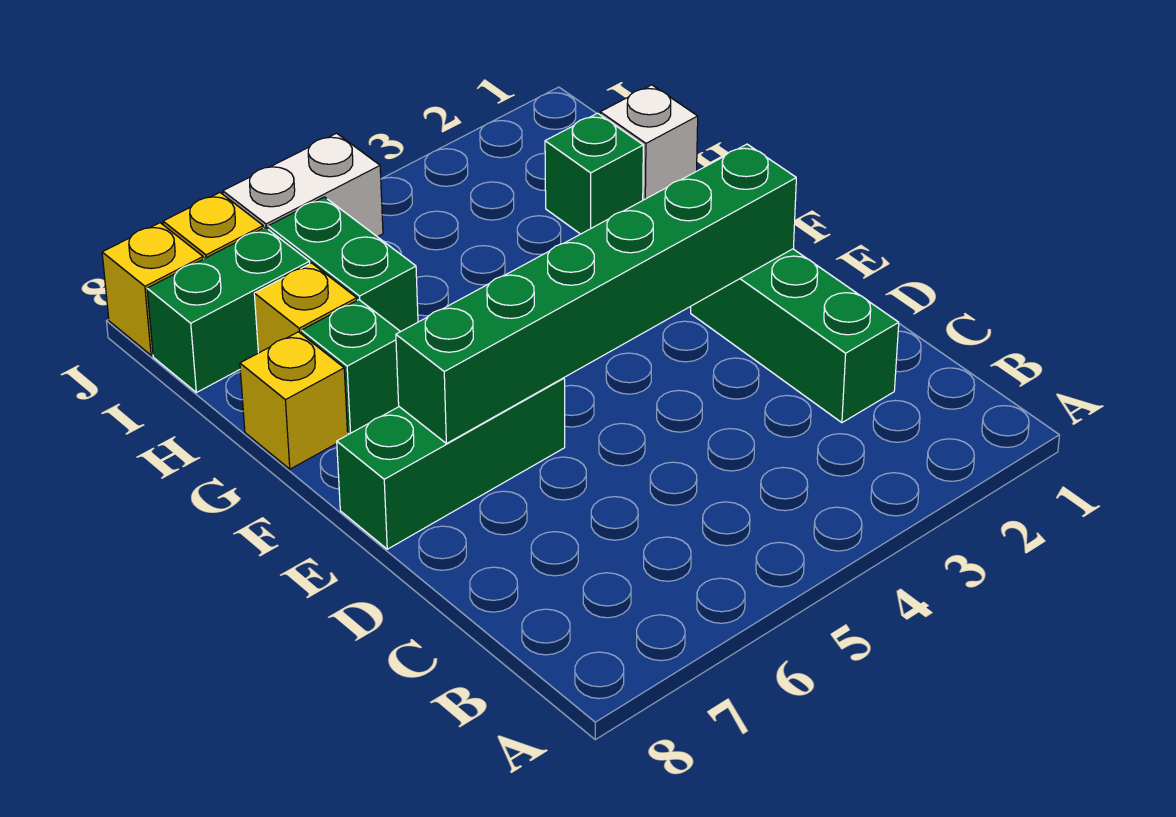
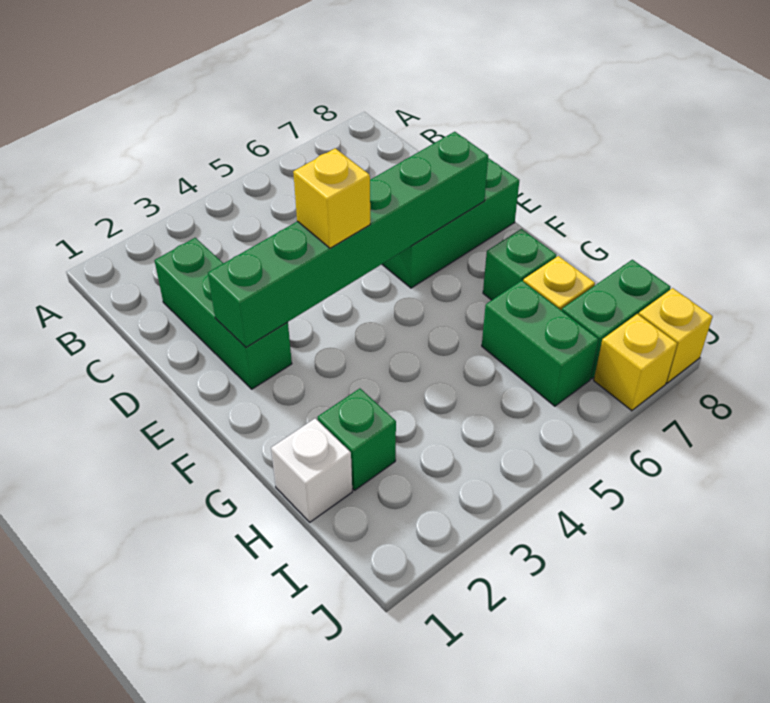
yellow 1x1 brick [240,332,348,469] -> yellow 1x1 brick moved to [293,148,370,248]
white 1x2 brick [223,133,383,237] -> none

